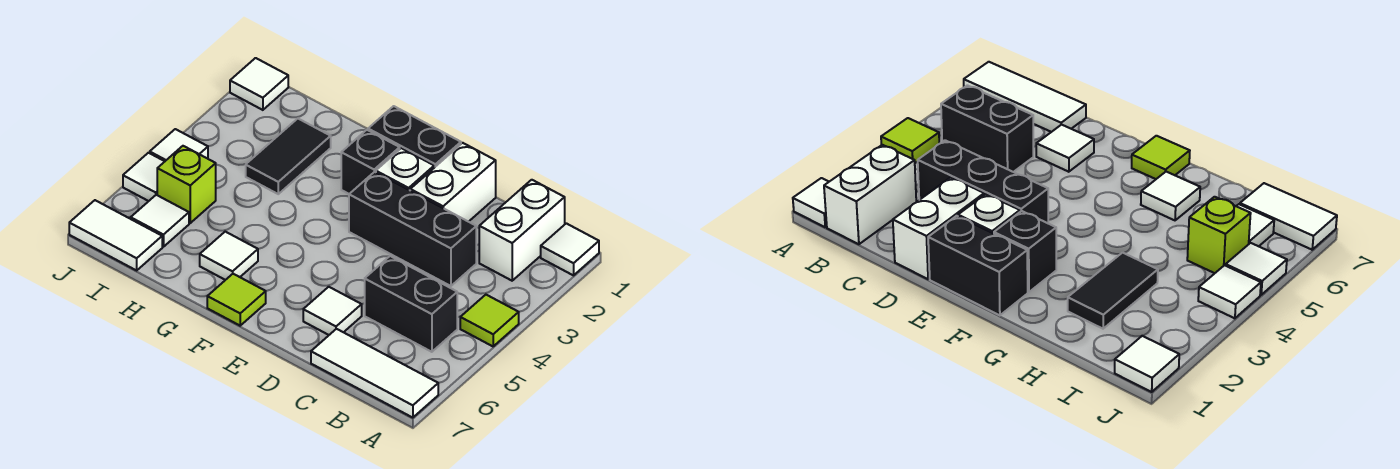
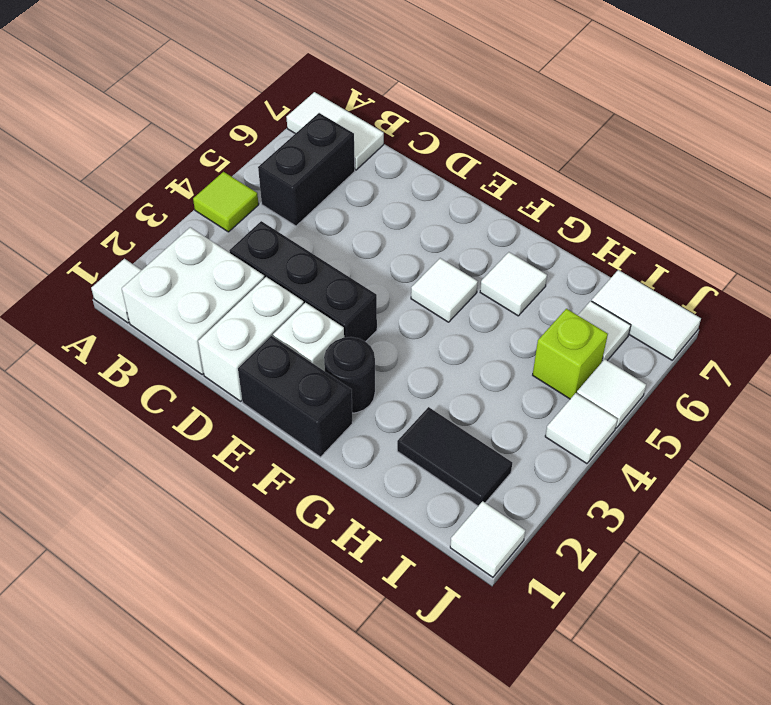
white 1x3 tile [311,329,438,418] -> white 1x2 tile [286,92,384,170]
white 1x2 brick [479,180,565,281] -> white 2x2 brick [122,227,264,374]
black 1x2 brick [365,256,457,352] -> black 1x2 brick turned to [258,113,355,226]
white 1x1 tile [303,287,362,335] -> white 1x1 tile moved to [411,258,478,322]
black 1x1 brick [341,130,400,194] -> black 1x1 round brick [324,337,375,413]
lime 1x1 tile [207,274,266,326] -> none
black 1x2 tile [246,119,331,194] -> black 1x2 tile turned to [397,407,512,506]

